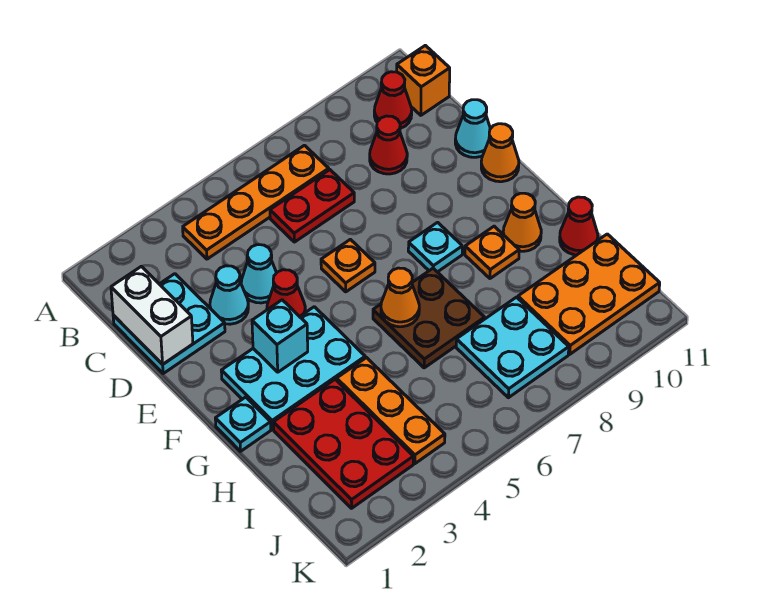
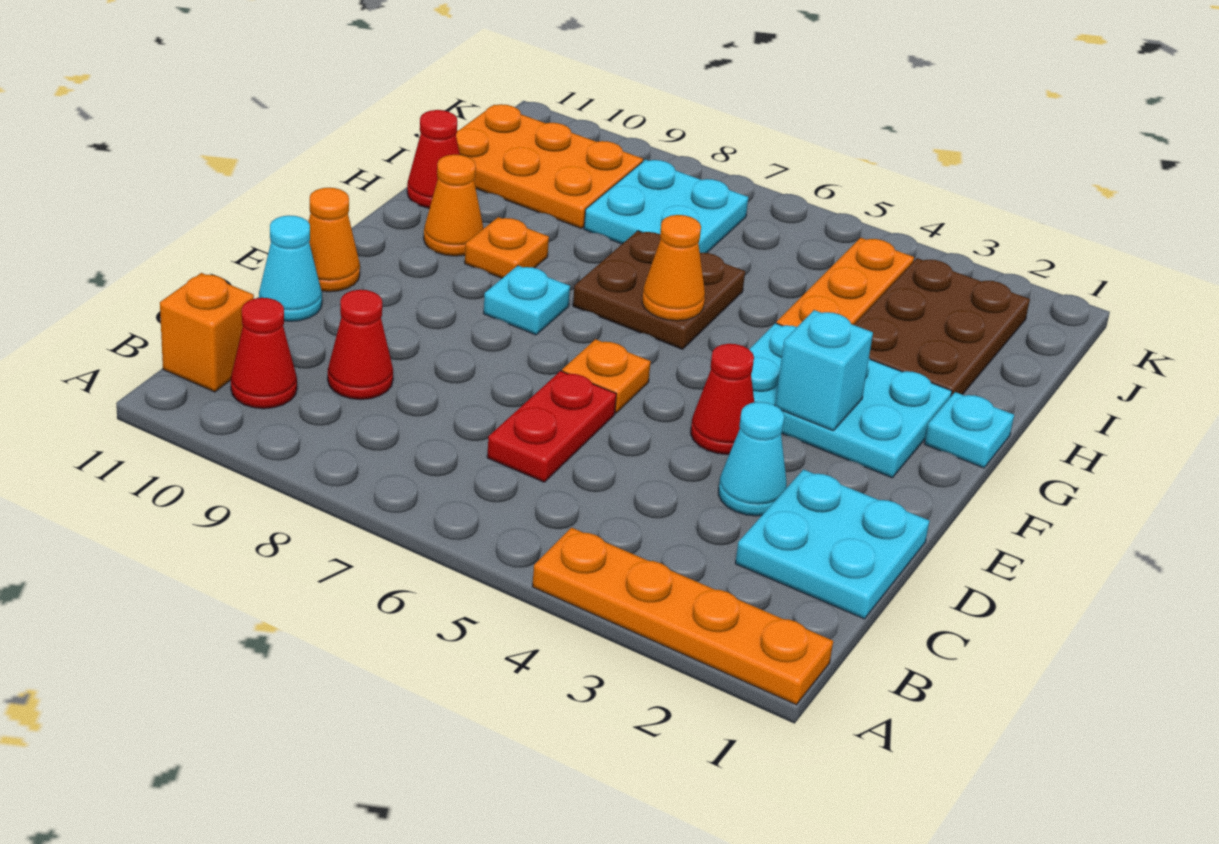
orange 1x4 plate [183,145,329,259] -> orange 1x4 plate moved to [532,528,833,705]
white 1x2 brick [111,266,193,364] -> none
red 1x2 plate [270,170,354,242] -> red 1x2 plate turned to [487,371,616,482]
cyan 1x1 cone [241,245,276,303] -> none
red 2x3 plate [273,379,413,508] -> brown 2x3 plate [854,258,1030,396]

